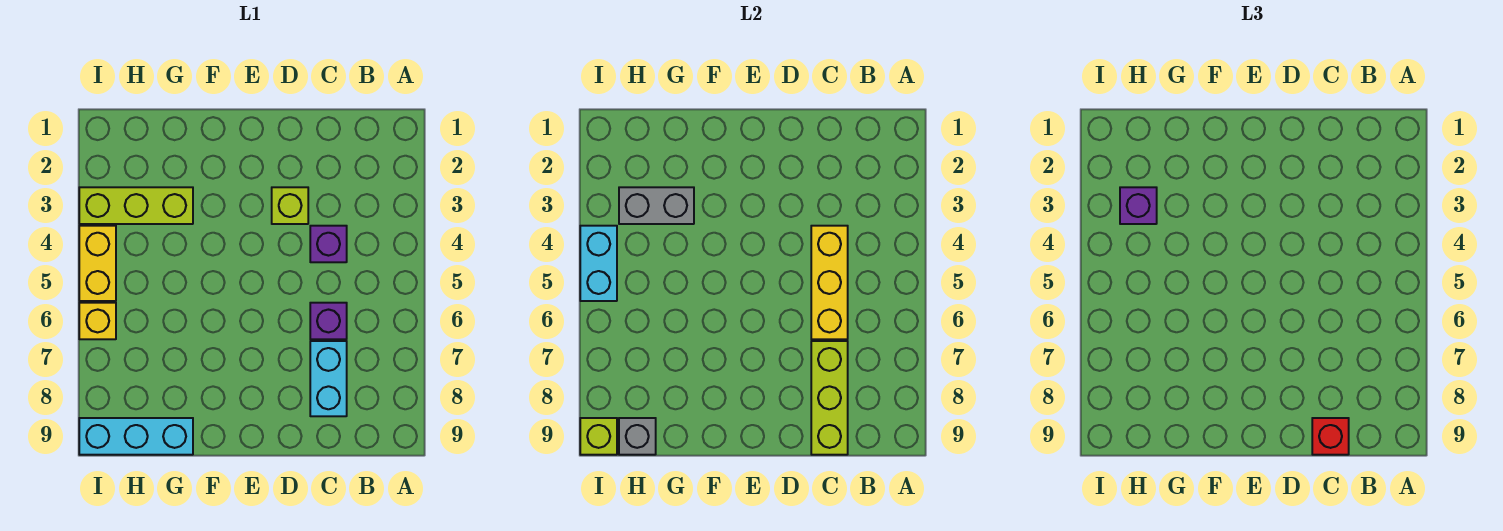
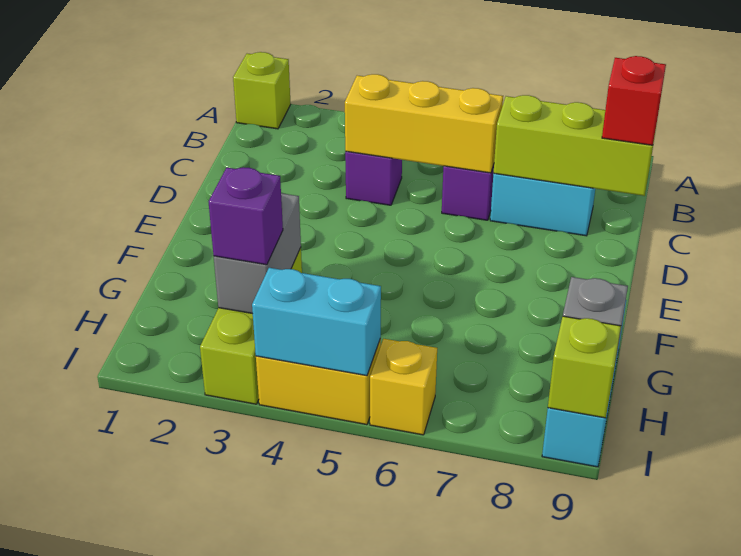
lime 1x1 brick [272,187,308,224] -> lime 1x1 brick moved to [233,52,291,129]

